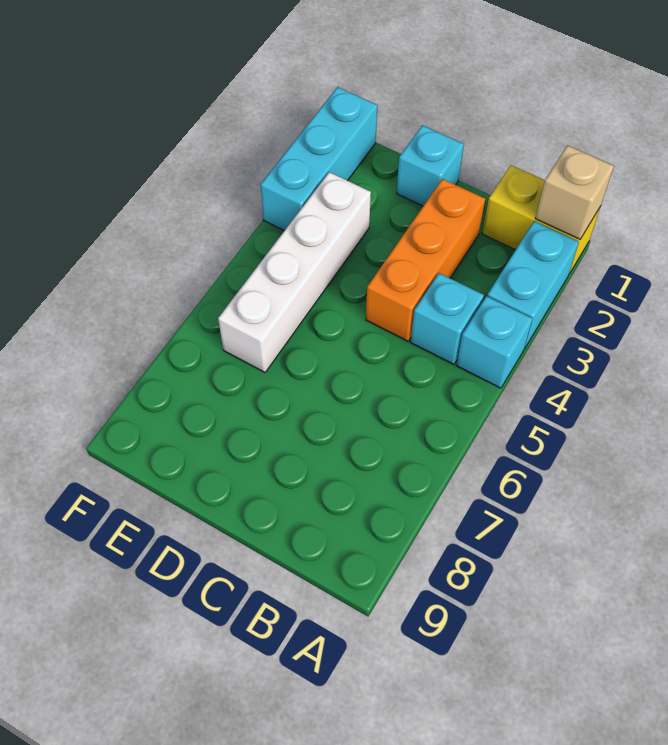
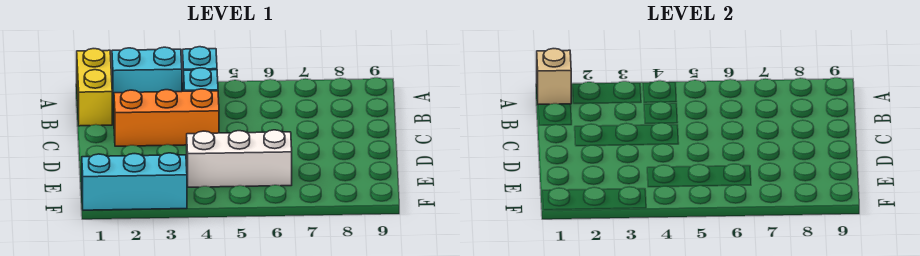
cyan 1x1 brick [397,125,464,206] -> none
white 1x4 brick [218,172,371,372] -> white 1x3 brick [187,130,292,187]

